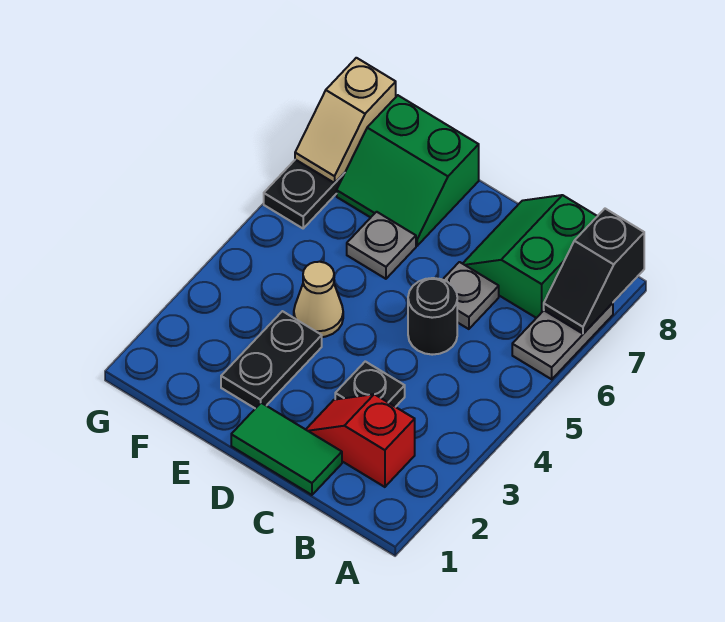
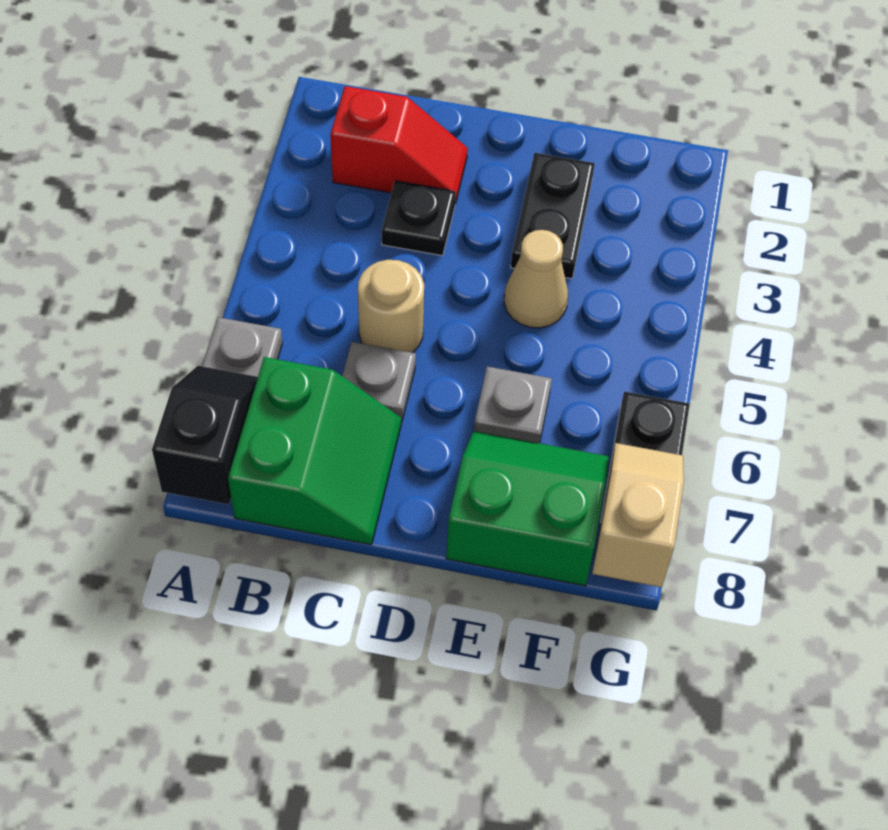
green 1x2 tile [231,403,342,495] -> none
black 1x1 round brick [408,278,457,355] -> tan 1x1 round brick [358,260,424,353]

